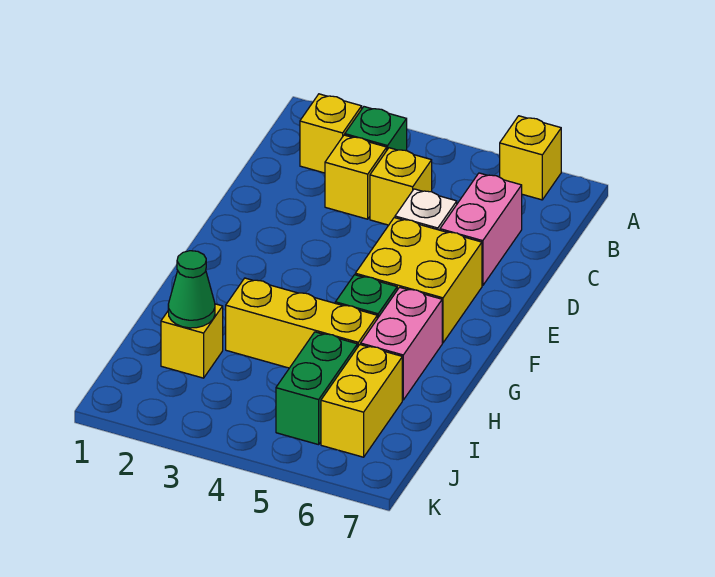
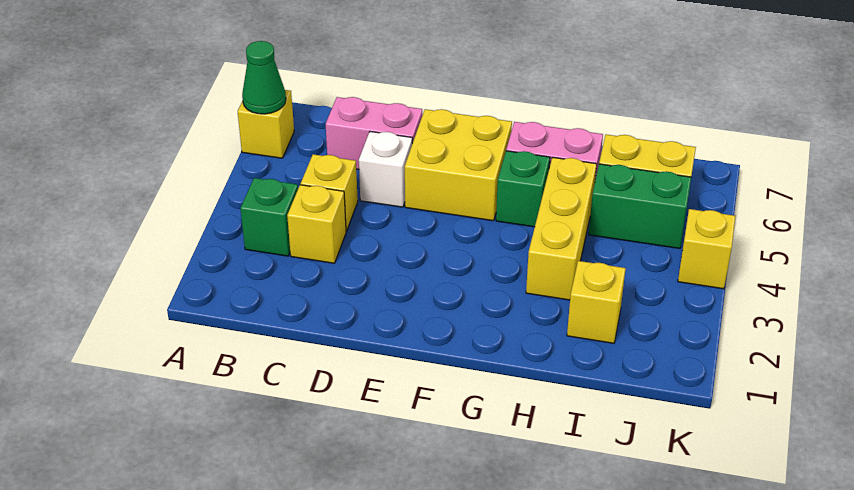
yellow 1x1 brick [300,94,362,173] -> yellow 1x1 brick moved to [678,209,736,289]
green 1x1 cone [168,251,215,328] -> green 1x1 cone moved to [242,41,286,114]

